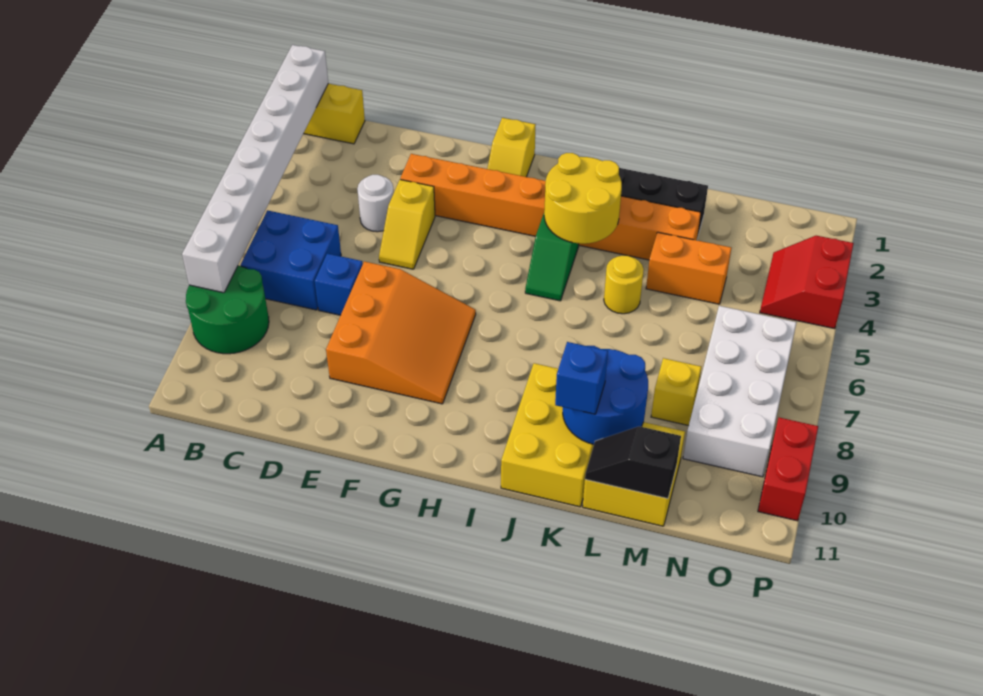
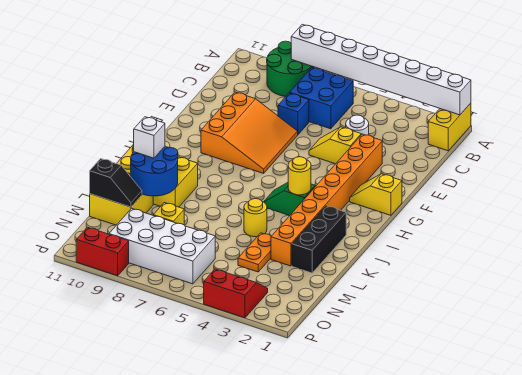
orange 3x3 slope [326,261,476,404] -> orange 3x3 slope turned to [201,92,298,173]
yellow 2x2 round brick [544,153,622,244] -> yellow 1x1 round brick [288,157,311,195]
blue 1x1 brick [555,342,608,414] -> white 1x1 brick [134,117,165,158]
orange 1x2 brick [646,232,731,304] -> orange 1x2 plate [238,233,271,272]
black 1x2 slope [585,426,681,499] -> black 1x2 slope turned to [90,159,142,207]

